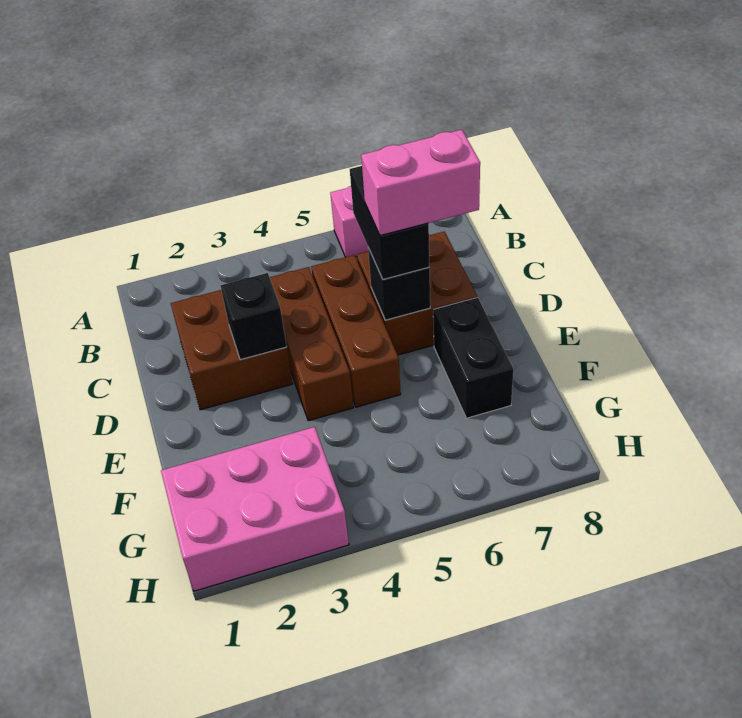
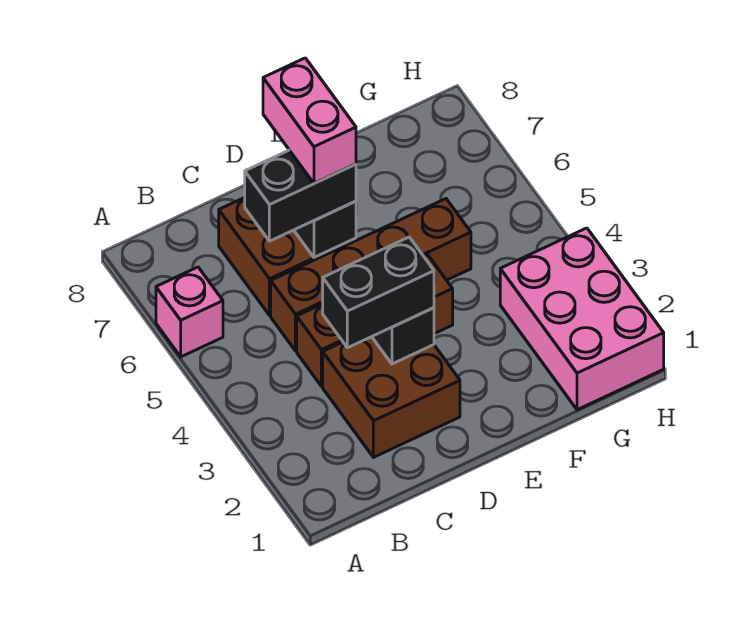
brown 1x3 brick [311,255,401,407] -> brown 1x4 brick [271,199,471,351]
black 1x2 brick [433,298,513,418] -> black 1x2 brick moved to [323,237,434,348]

